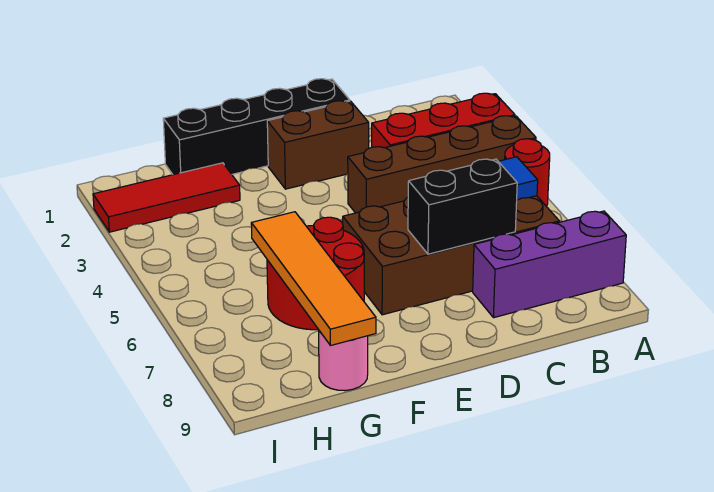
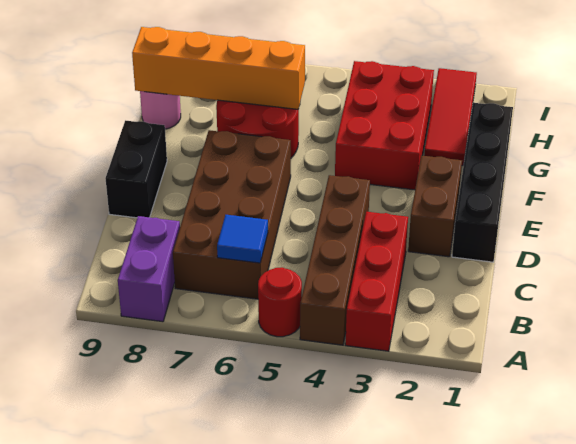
purple 1x3 brick [473,211,626,318] -> purple 1x2 brick [118,216,180,322]
black 1x2 brick [408,159,517,254] -> black 1x2 brick moved to [105,120,167,218]
none -> red 2x3 brick [335,61,434,190]
orange 1x4 tile [251,212,376,346] -> orange 1x4 brick [132,27,305,109]

